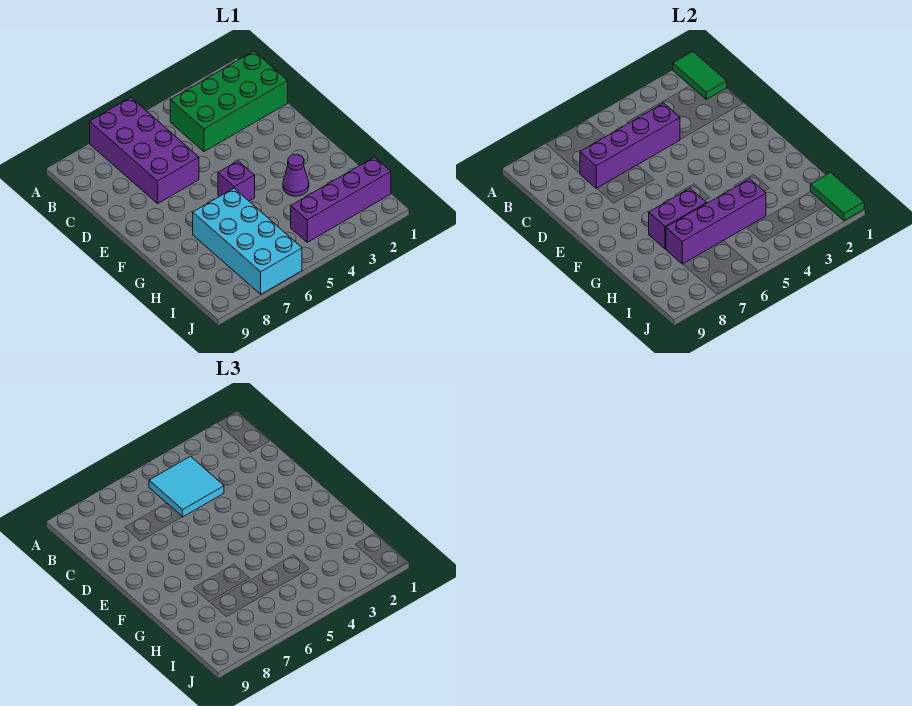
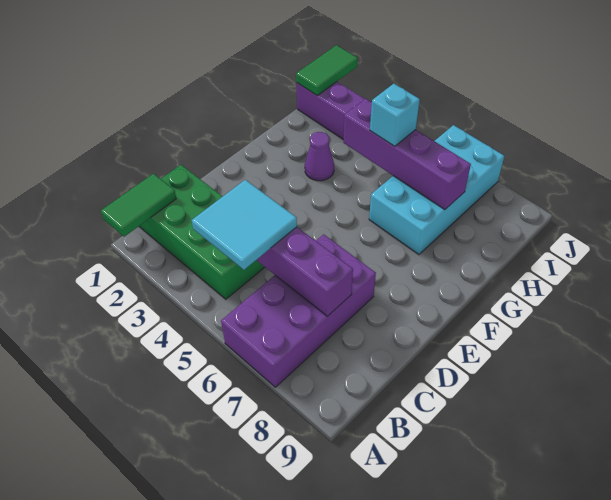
purple 1x1 brick [218,161,255,201] -> none
purple 1x2 brick [649,188,707,249] -> none
none -> cyan 1x1 brick [370,84,420,146]

